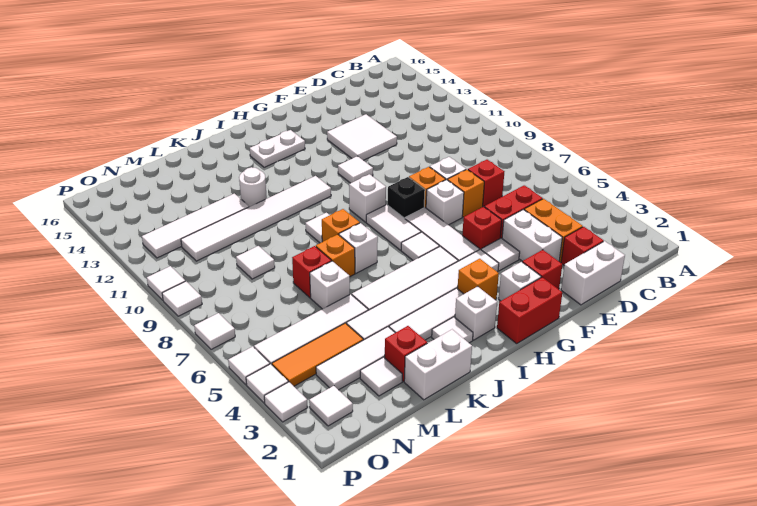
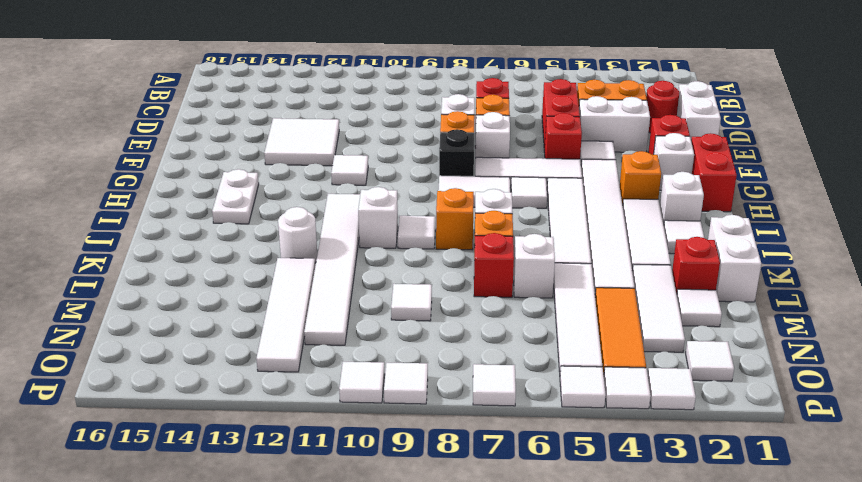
red 1x1 brick [561,227,604,265] -> red 1x1 round brick [646,81,679,133]
white 1x1 brick [349,174,386,222] -> white 1x1 brick moved to [358,187,398,248]

